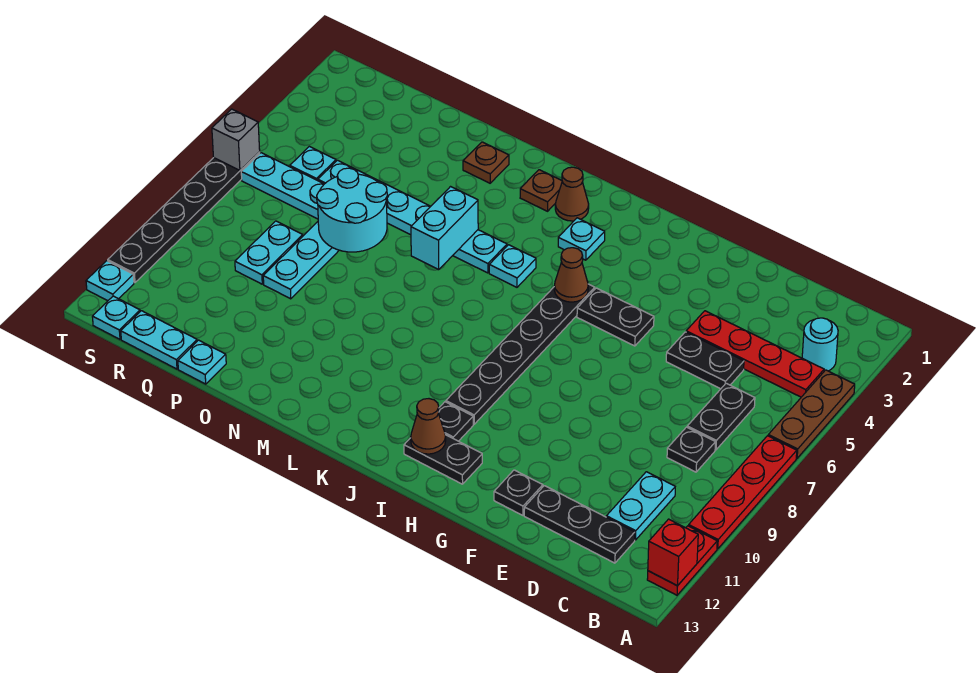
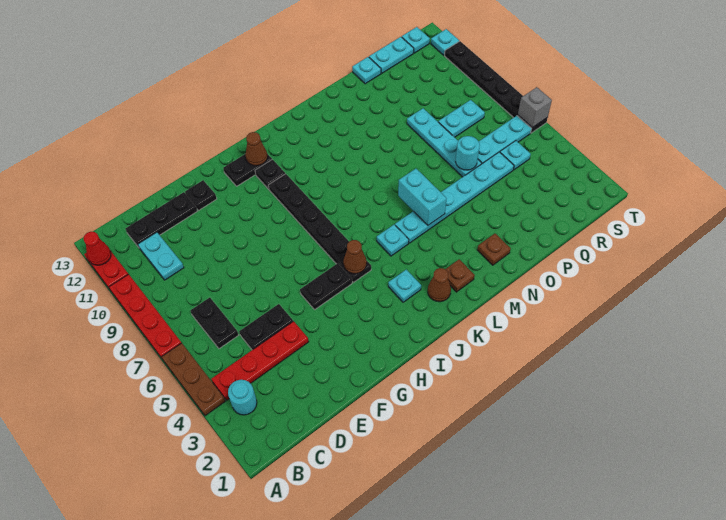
red 1x1 brick [648,519,698,586] -> red 1x1 cone [83,232,111,265]
black 1x1 plate [667,427,716,472] -> none
cyan 2x2 round brick [317,168,387,252] -> cyan 1x1 round brick [456,136,480,170]
cyan 1x2 plate [235,221,303,284] -> cyan 1x2 plate turned to [438,100,485,137]

